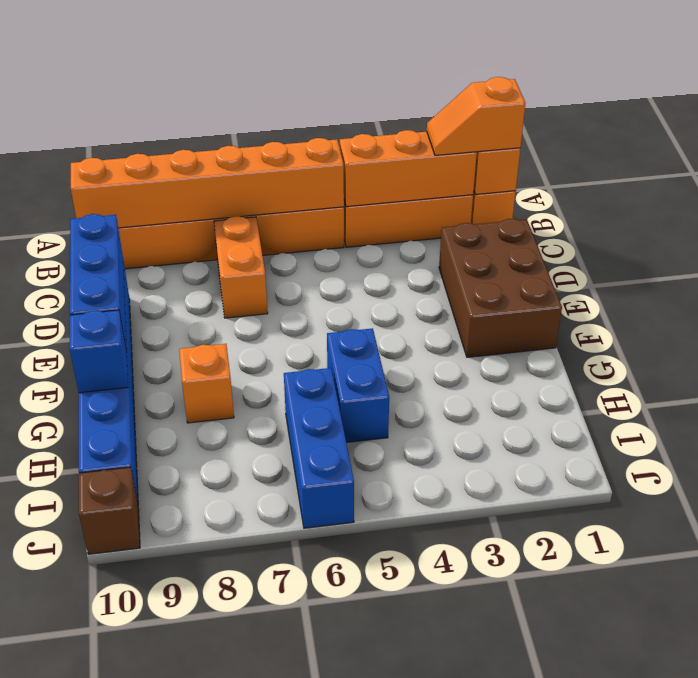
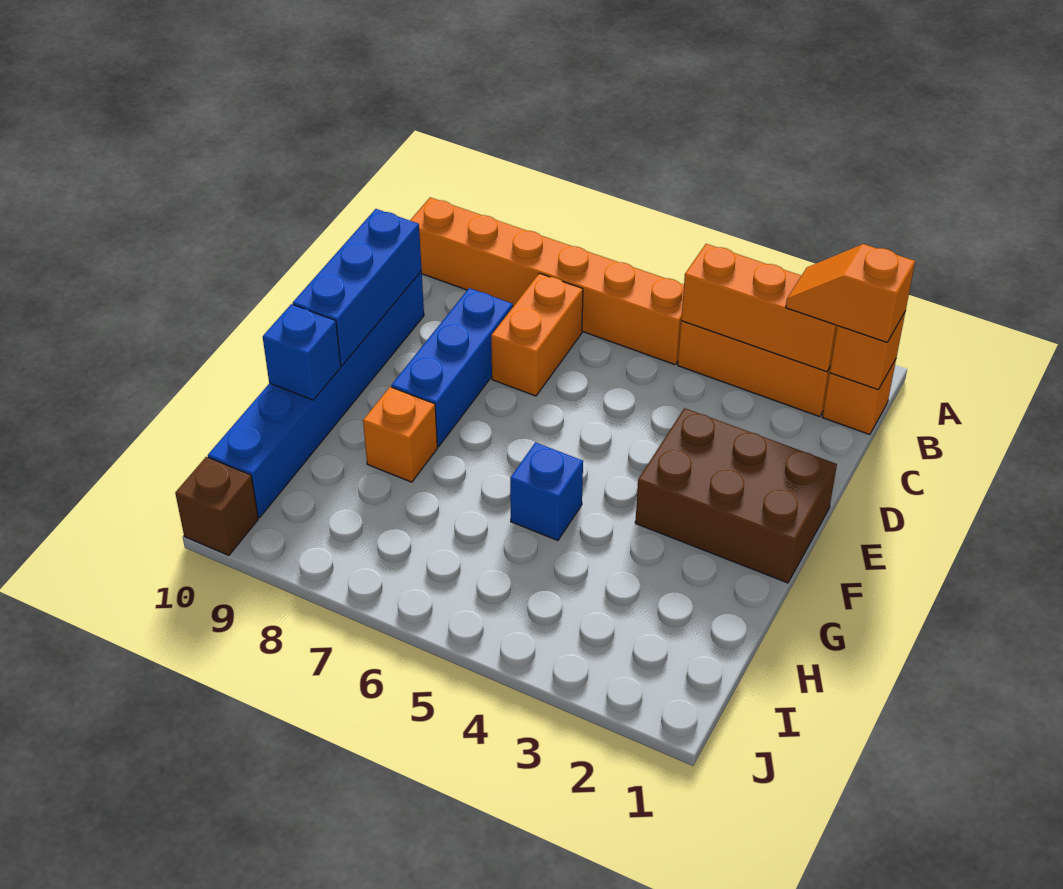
orange 1x6 brick [71,138,344,228] -> none
brown 2x3 brick [439,219,562,357] -> brown 2x3 brick turned to [635,408,837,583]
blue 1x2 brick [327,328,389,443] -> blue 1x1 brick [510,443,583,540]
blue 1x3 brick [284,368,354,528] -> blue 1x3 brick moved to [391,288,513,446]

